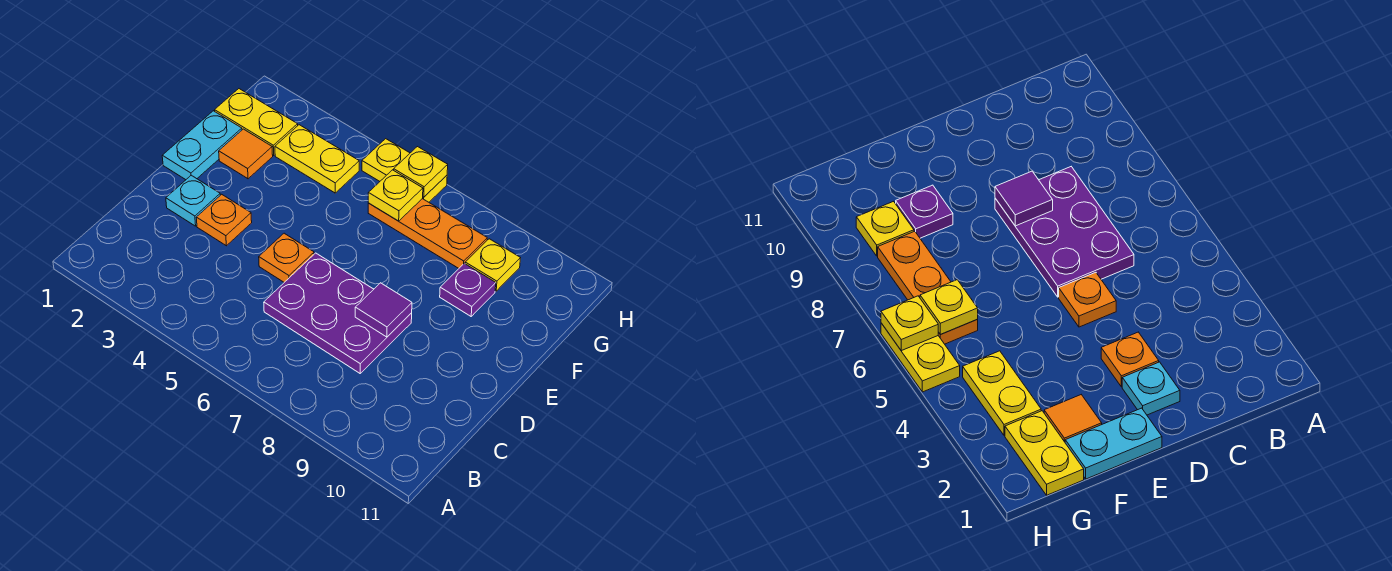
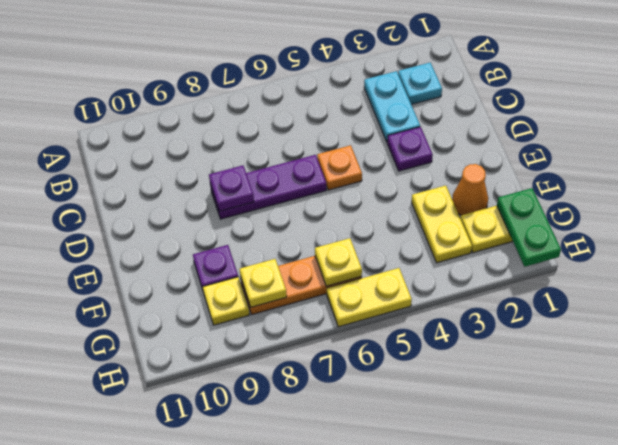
purple 2x3 plate [264,253,412,373] -> purple 1x3 plate [210,155,326,219]
cyan 1x1 plate [166,175,220,226] -> cyan 1x1 plate moved to [398,63,442,104]
orange 1x1 plate [196,194,252,246] -> purple 1x1 plate [387,127,433,171]
purple 1x1 tile [355,283,412,337] -> purple 1x1 plate [209,165,254,211]
cyan 1x2 plate [162,111,242,180] -> cyan 1x2 plate moved to [364,71,420,141]
orange 1x1 tile [219,129,273,179] -> orange 1x1 cone [452,164,488,215]
none -> green 1x2 plate [497,188,561,267]
yellow 1x2 plate [275,125,359,193] -> yellow 1x2 plate turned to [412,186,472,263]
yellow 1x1 plate [394,147,448,197] -> yellow 1x1 plate moved to [240,259,287,307]

